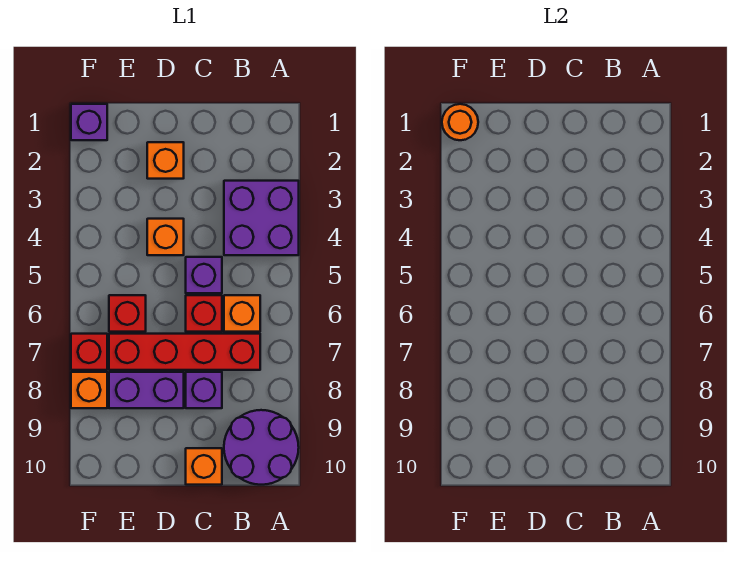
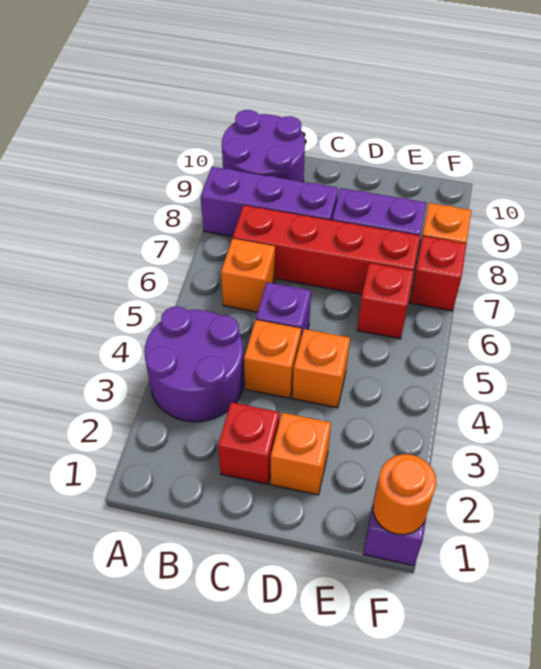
purple 2x2 brick [224,181,299,255] -> purple 2x2 round brick [144,307,244,422]
red 1x1 brick [186,295,222,332] -> red 1x1 brick moved to [218,402,279,484]
purple 1x1 brick [186,372,222,408] -> purple 1x3 brick [201,167,338,237]
orange 1x1 brick [186,448,222,485] -> orange 1x1 brick moved to [244,320,301,398]

